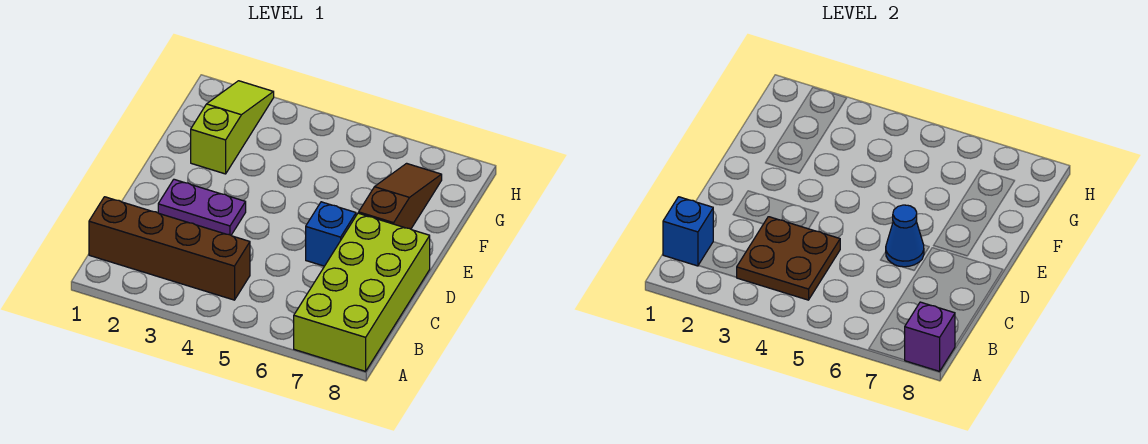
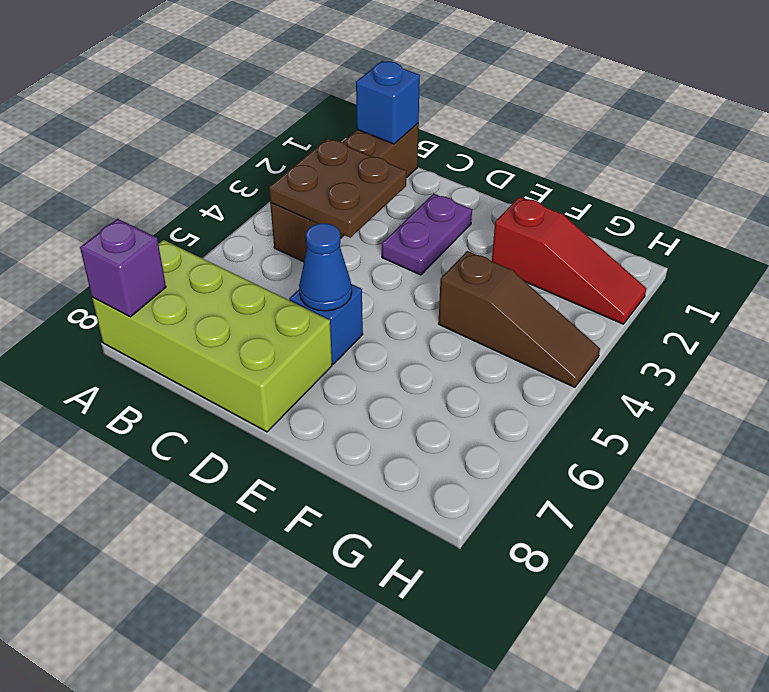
brown 1x3 slope [359,163,442,229] -> brown 1x3 slope moved to [438,251,600,387]
lime 1x3 slope [191,81,274,174] -> red 1x3 slope [492,197,646,324]

